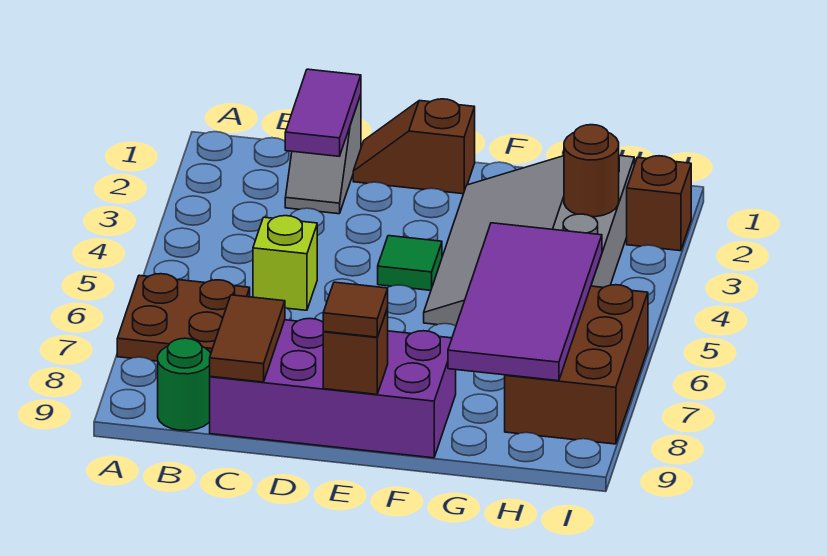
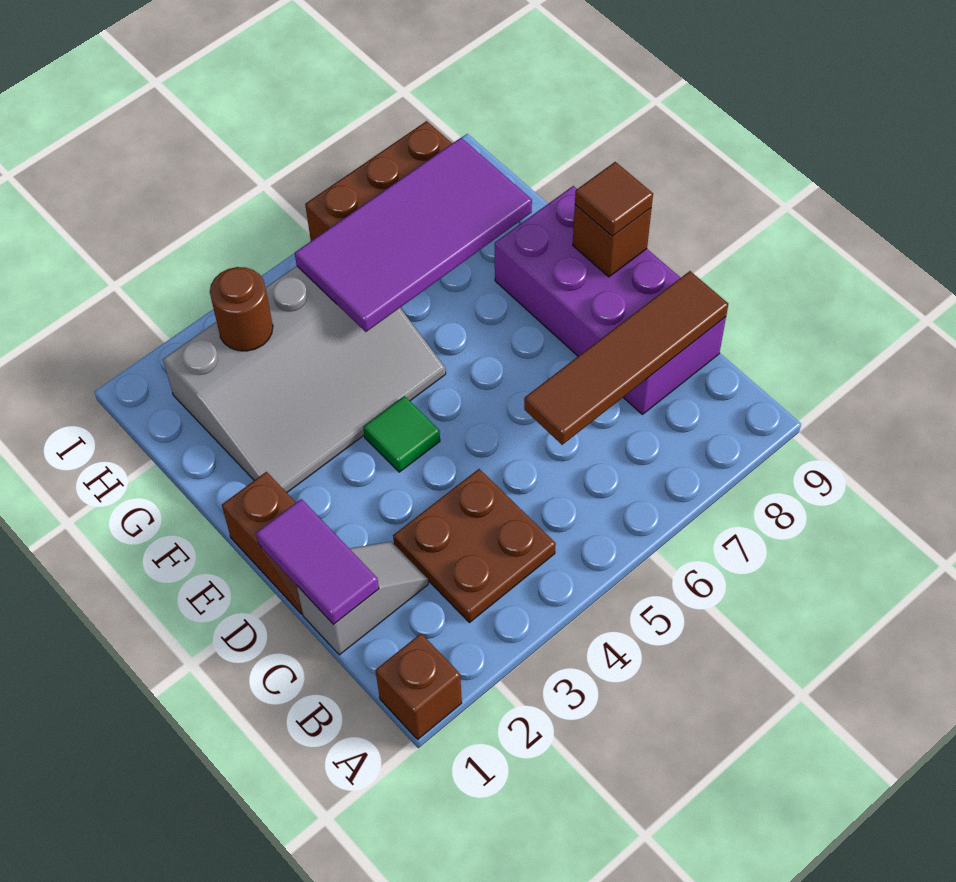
brown 2x2 plate [117,274,250,361] -> brown 2x2 plate moved to [393,469,556,623]
green 1x1 round brick [158,338,211,431] -> none
purple 1x2 tile [285,69,361,156] -> purple 1x2 tile turned to [256,499,379,625]
lime 1x1 brick [253,216,317,310] -> none
brown 1x2 tile [210,295,285,382] -> brown 1x4 tile [524,271,728,445]
brown 1x1 brick [627,156,691,251] -> brown 1x1 brick moved to [375,634,462,740]

